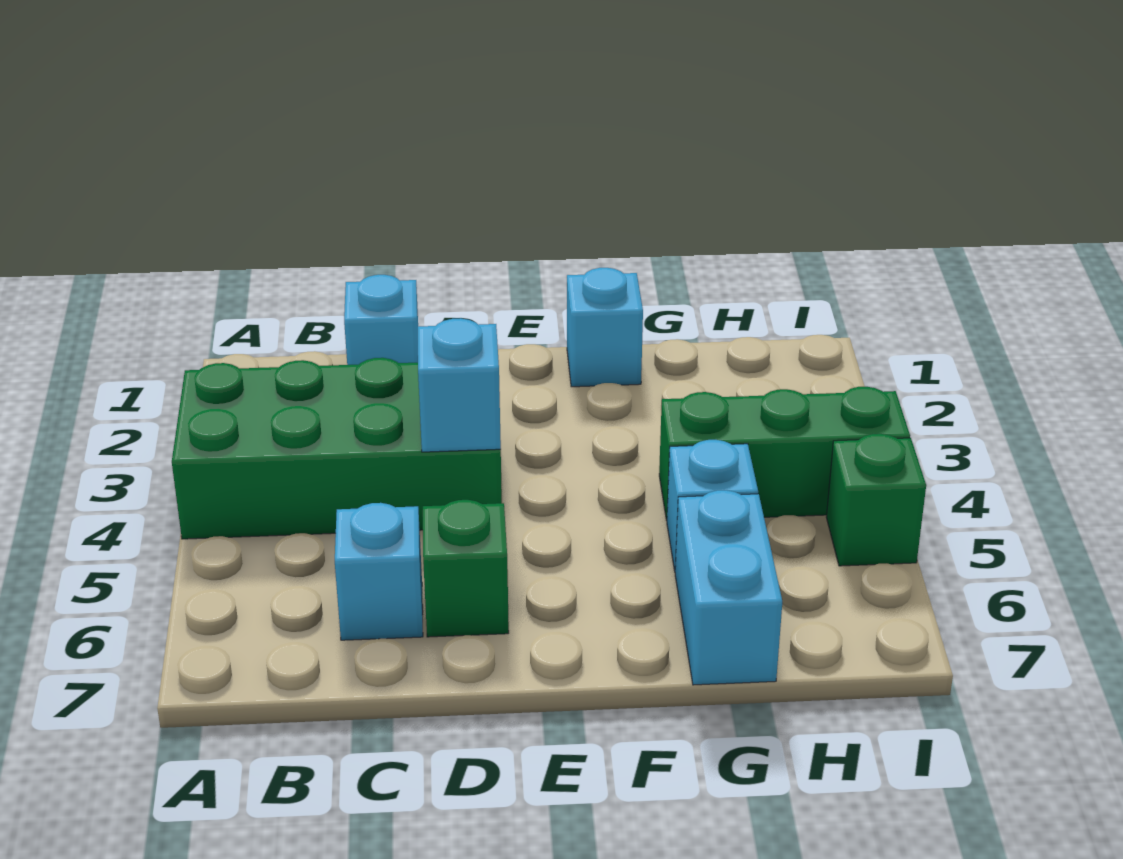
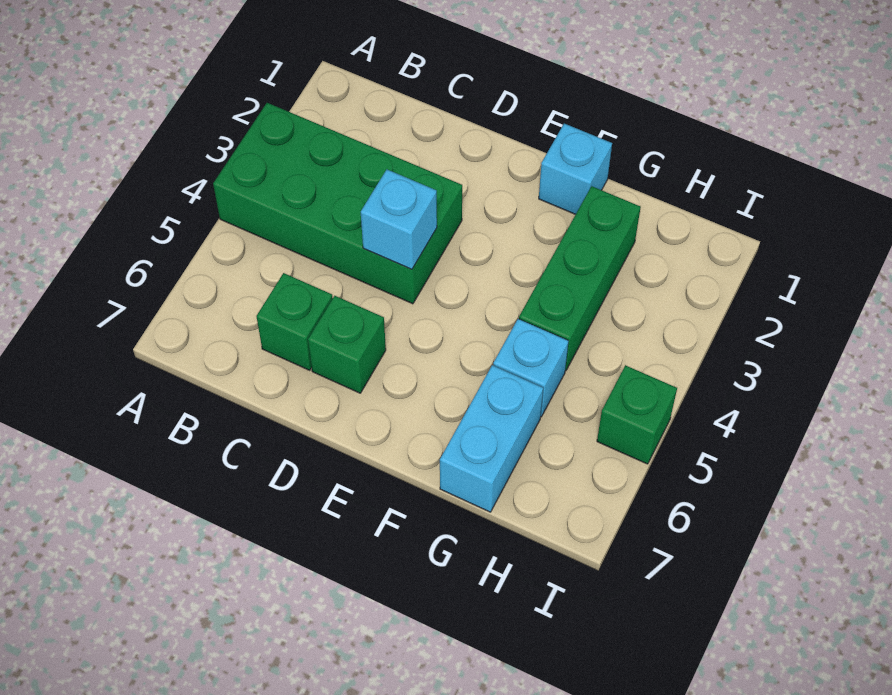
cyan 1x1 brick [344,275,418,365] -> none
cyan 1x1 brick [335,503,423,640] -> green 1x1 brick [256,273,333,370]
green 1x3 brick [659,387,910,520] -> green 1x3 brick turned to [519,186,641,371]

